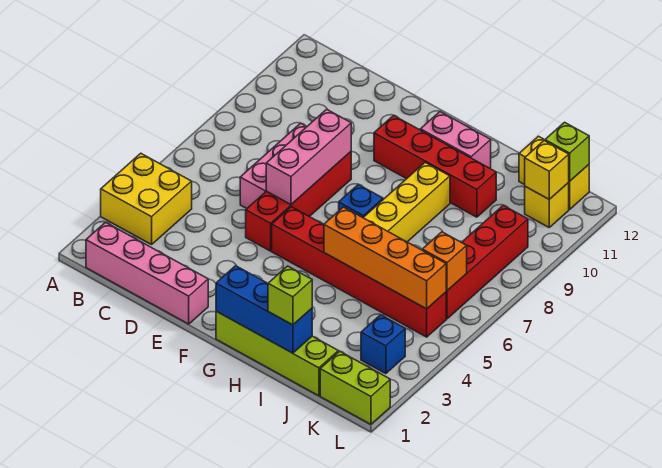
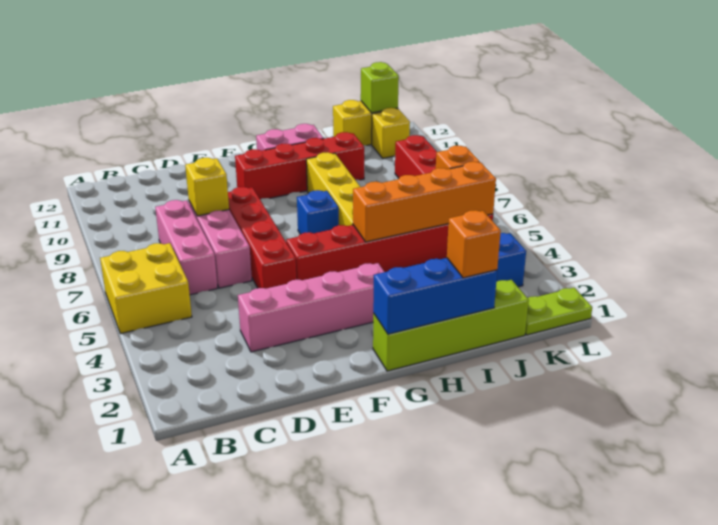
yellow 2x2 brick [101,153,192,245] -> yellow 2x2 brick moved to [100,243,192,334]
pink 1x4 brick [86,222,208,324] -> pink 1x4 brick moved to [238,263,384,352]
pink 1x3 brick [266,109,351,204] -> pink 1x3 brick moved to [155,200,217,295]
lime 1x1 brick [268,266,312,325] -> orange 1x1 brick [447,210,501,278]
lime 1x2 brick [320,351,390,424] -> lime 1x2 plate [525,288,592,335]
yellow 1x1 brick [525,141,569,199] -> yellow 1x1 brick moved to [185,158,229,216]

